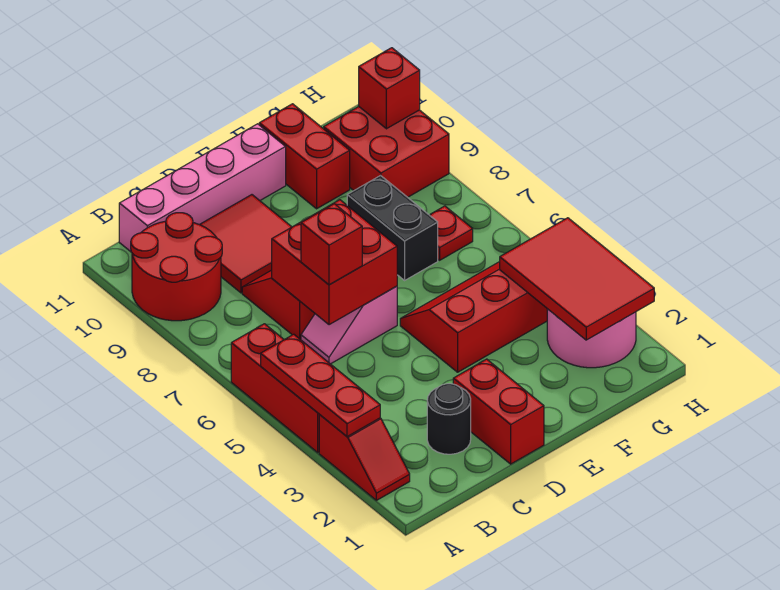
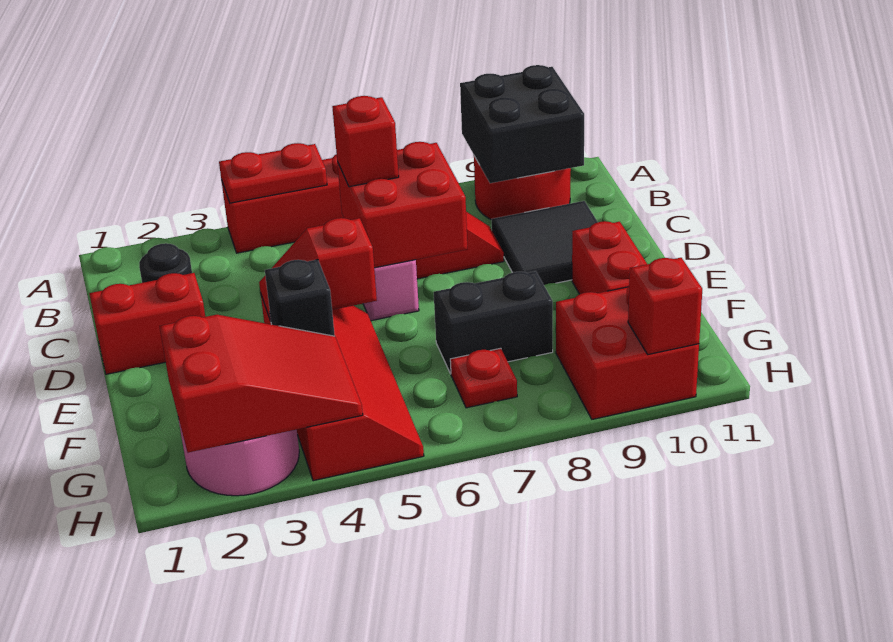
red 1x2 slope [319,415,410,500] -> red 1x2 slope moved to [259,218,377,321]
red 1x3 plate [261,334,380,437] -> red 1x2 plate [219,143,327,203]
none -> black 2x2 brick [460,65,584,183]
pink 1x4 brick [119,124,286,252] -> none
red 2x2 tile [200,195,291,293] -> black 2x2 tile [492,201,598,285]
none -> black 1x1 brick [265,259,335,336]
red 1x2 brick [259,104,350,209] -> red 1x2 brick turned to [572,221,647,294]
red 2x3 tile [500,218,654,340] -> red 2x3 slope [160,315,363,453]

